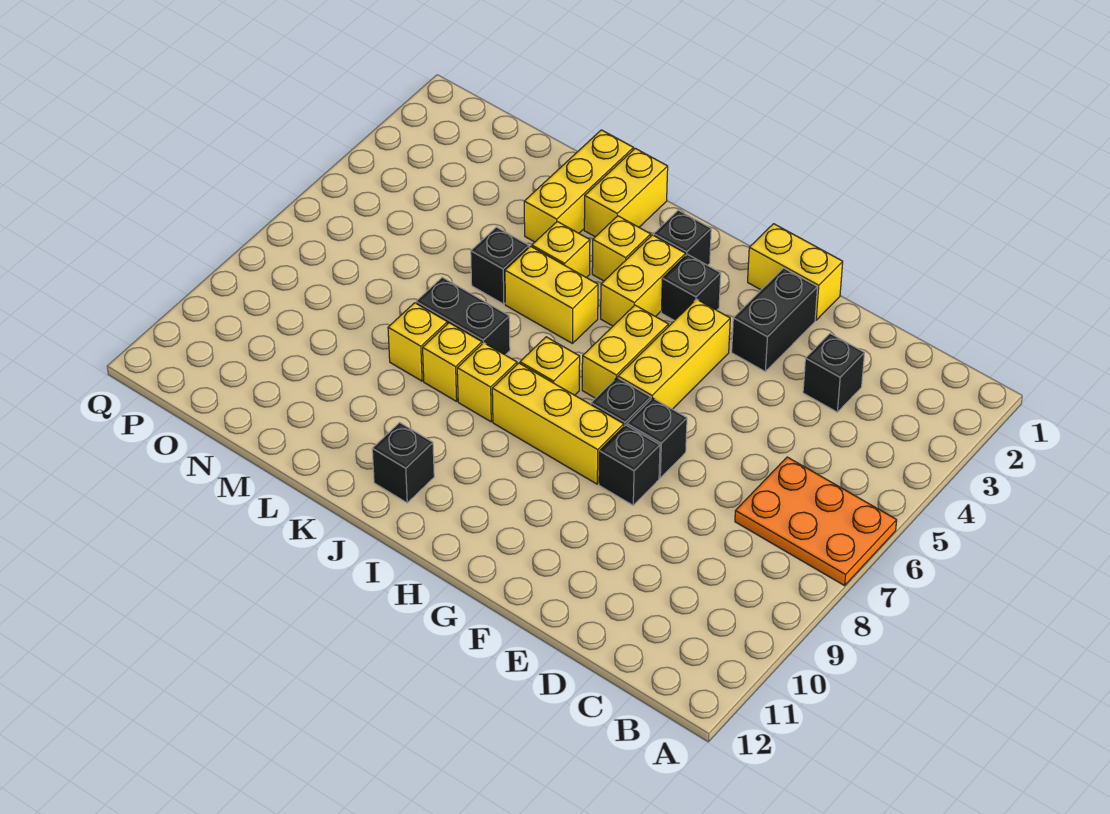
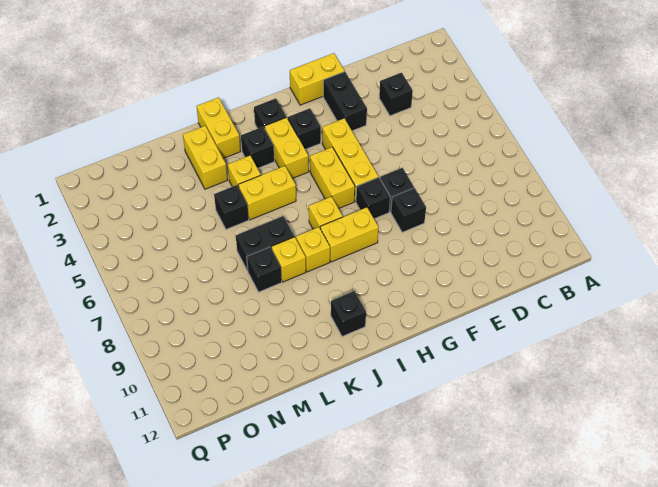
orange 2x3 plate [735,457,897,586] -> none
yellow 1x3 brick [492,363,624,484] -> yellow 1x2 brick [320,207,378,262]
yellow 1x1 brick [592,216,651,281] -> black 1x1 brick [241,127,274,168]
yellow 1x3 brick [524,130,633,242] -> yellow 1x2 brick [183,126,227,189]
yellow 1x1 brick [388,303,447,381] -> black 1x1 brick [247,247,282,292]

